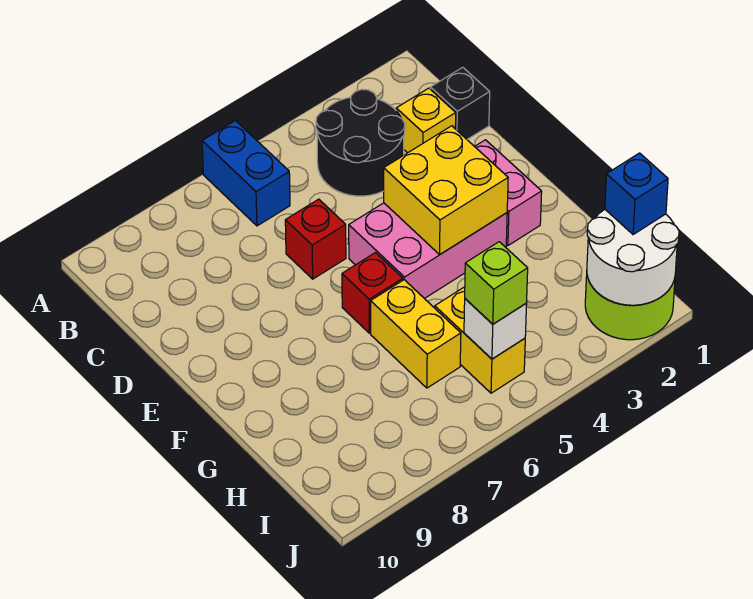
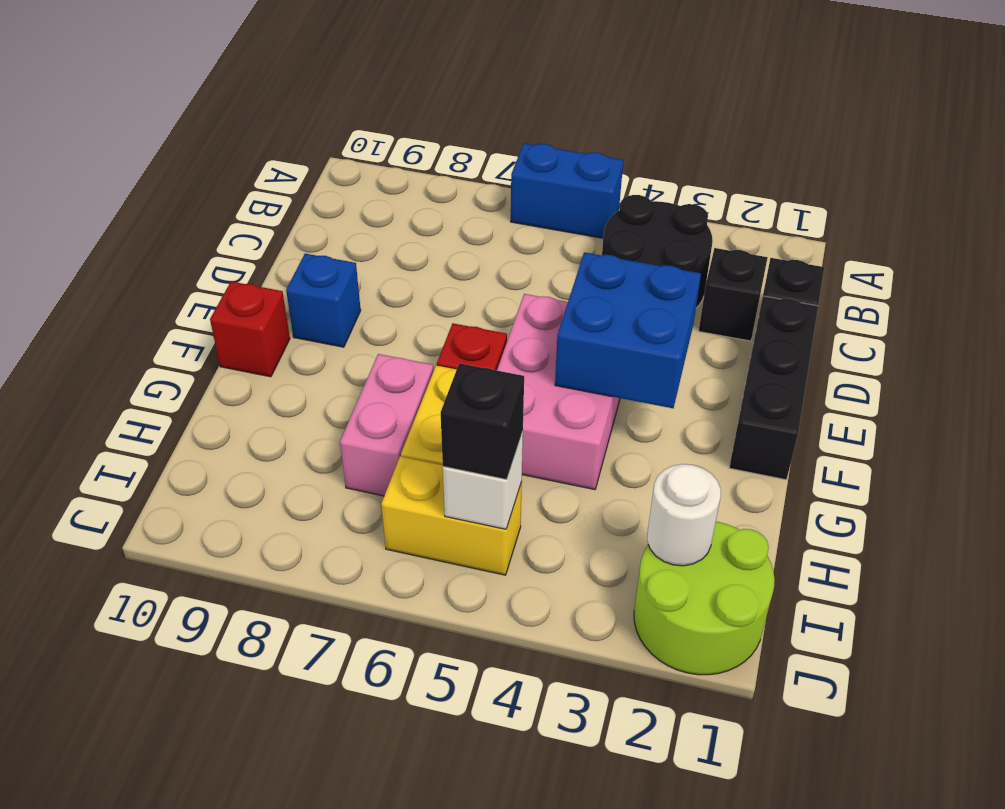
blue 1x2 brick [202,121,290,226] -> blue 1x2 brick turned to [511,143,623,238]
yellow 1x1 brick [396,88,456,153] -> black 1x1 brick [699,248,768,341]
none -> black 1x3 brick [729,296,818,480]
red 1x1 brick [285,199,346,279] -> red 1x1 brick moved to [210,281,290,377]
pink 1x2 brick [475,140,542,245] -> pink 1x2 brick moved to [340,354,433,496]
pink 2x3 brick [349,203,507,299] -> pink 2x3 brick turned to [497,294,620,490]
yellow 2x2 brick [384,126,508,254] -> blue 2x2 brick [555,252,701,408]
yellow 1x2 brick [435,287,525,393] -> yellow 1x2 brick turned to [381,456,522,575]
white 2x2 round brick [587,210,679,305] -> white 1x1 round brick [647,464,721,566]
blue 1x1 brick [605,153,668,235] -> blue 1x1 brick moved to [286,254,361,347]
lime 1x1 brick [465,242,528,324] -> black 1x1 brick [440,363,524,480]

